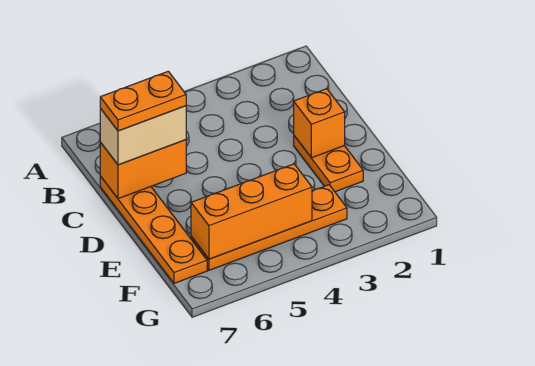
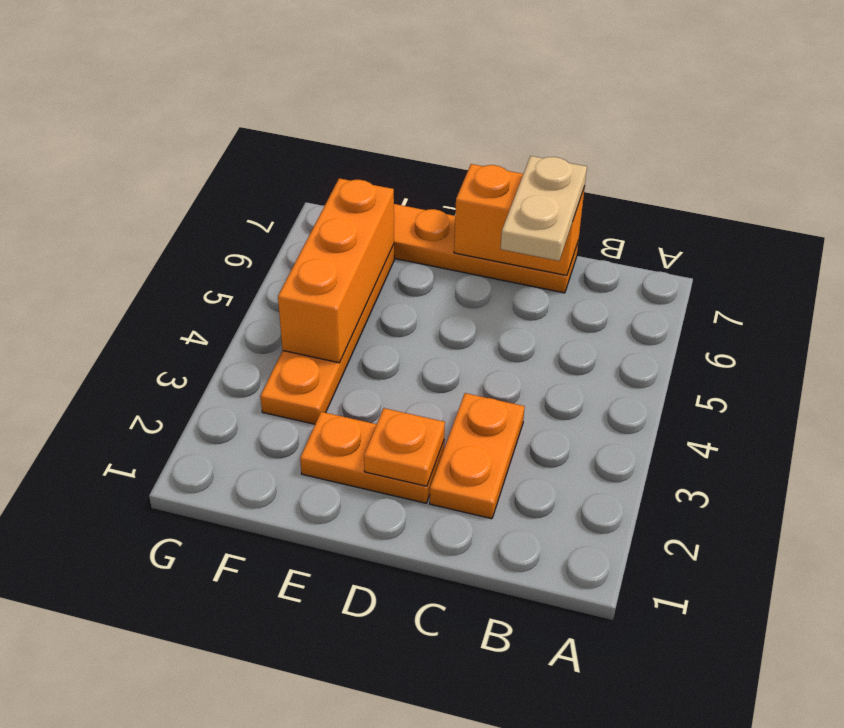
orange 1x2 brick [100,140,186,199] -> orange 1x2 brick turned to [454,164,585,276]
tan 1x2 brick [100,106,186,165] -> tan 1x2 plate [501,156,587,261]
orange 1x2 plate [100,71,186,131] -> orange 1x2 plate moved to [430,393,525,519]
orange 1x1 brick [294,89,345,158] -> orange 1x1 plate [364,408,445,486]

